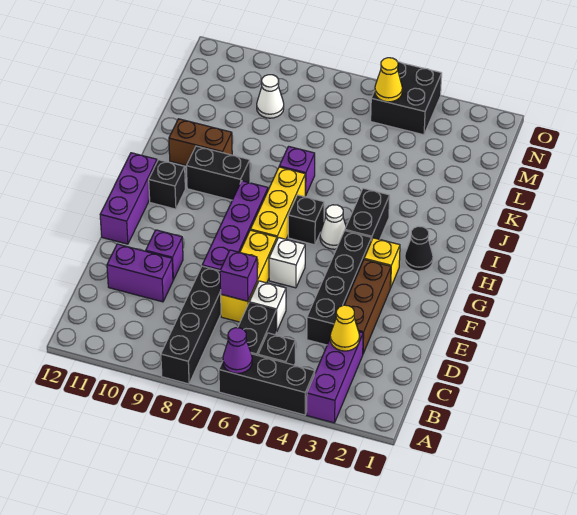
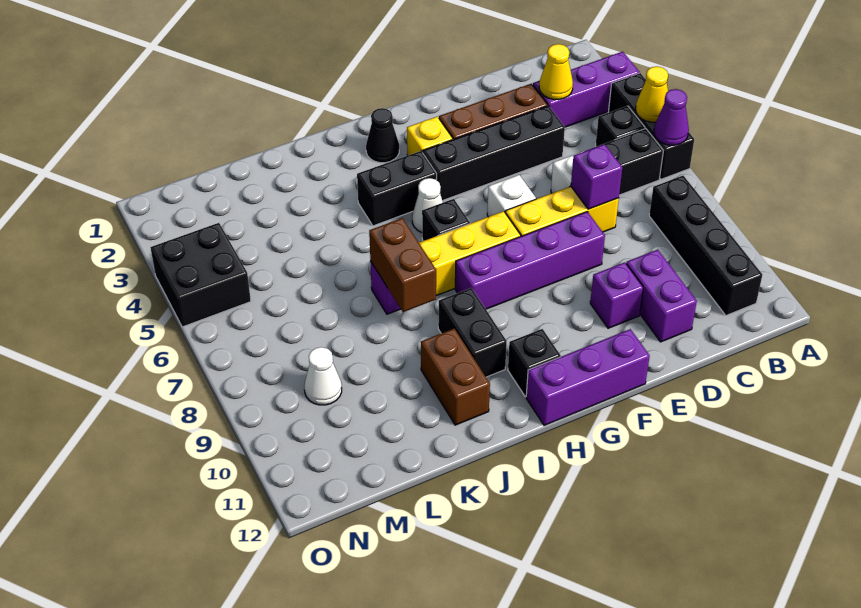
black 1x4 brick [161,266,221,384] -> black 1x4 brick turned to [649,176,762,315]
none -> brown 1x2 brick [369,218,436,312]
yellow 1x1 cone [375,58,402,102] -> yellow 1x1 cone moved to [636,67,668,122]

